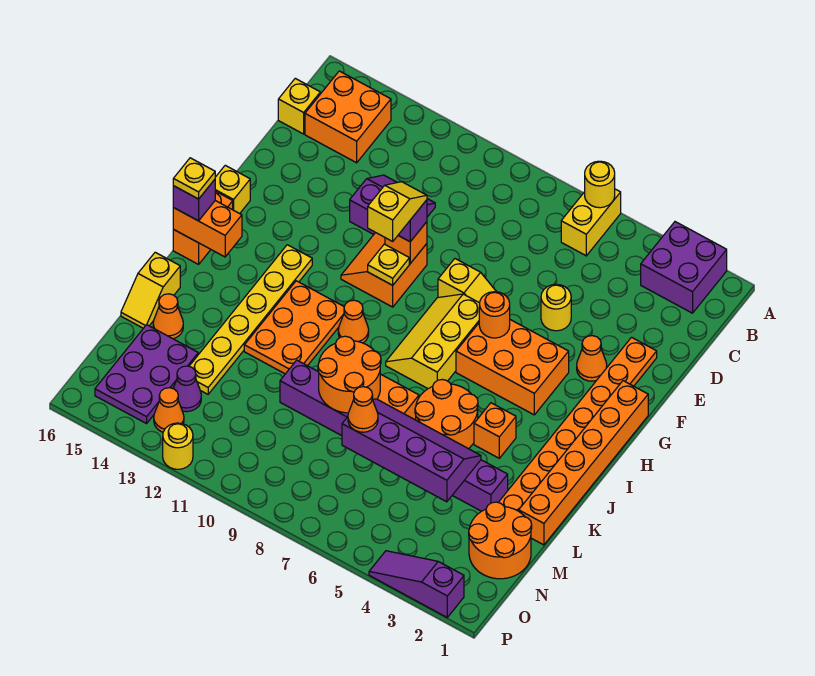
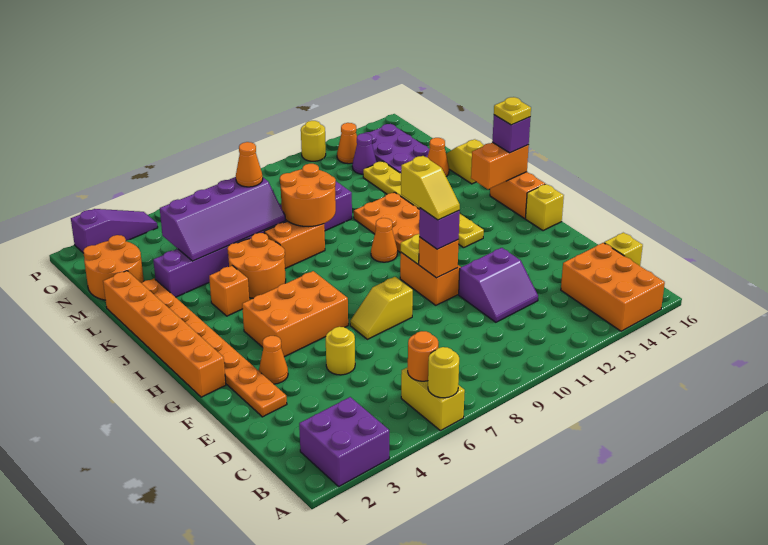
orange 2x2 brick [305,71,391,163] -> orange 2x3 brick [561,243,665,331]
orange 1x1 round brick [479,292,510,338] -> orange 1x1 round brick moved to [408,331,438,381]
yellow 2x3 slope [386,294,480,389] -> none

